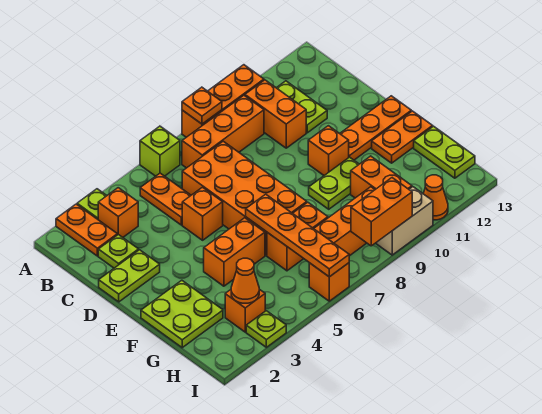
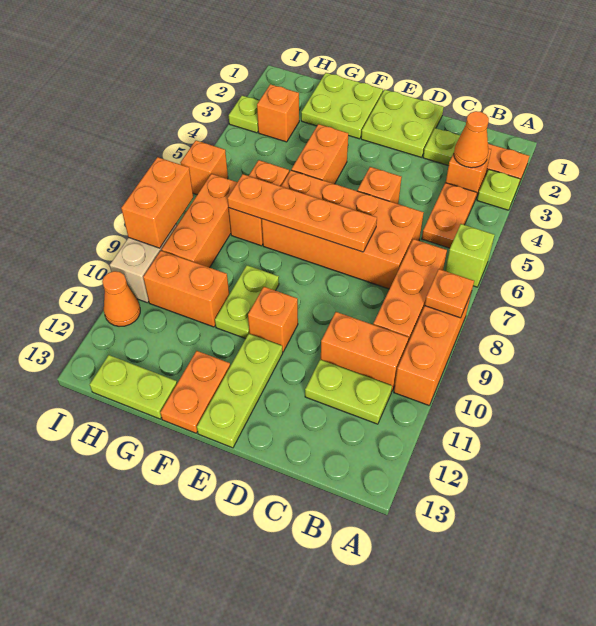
orange 1x2 plate [140,173,191,225] -> orange 1x2 plate turned to [422,183,477,248]
lime 1x2 plate [99,250,160,302] -> lime 2x2 plate [361,90,444,157]
orange 1x3 plate [340,96,411,160] -> lime 1x3 plate [197,334,283,448]
orange 1x4 plate [246,194,349,277] -> orange 1x4 plate moved to [227,174,377,252]
orange 1x1 cone [231,258,259,303] -> orange 1x1 cone moved to [454,111,489,168]

